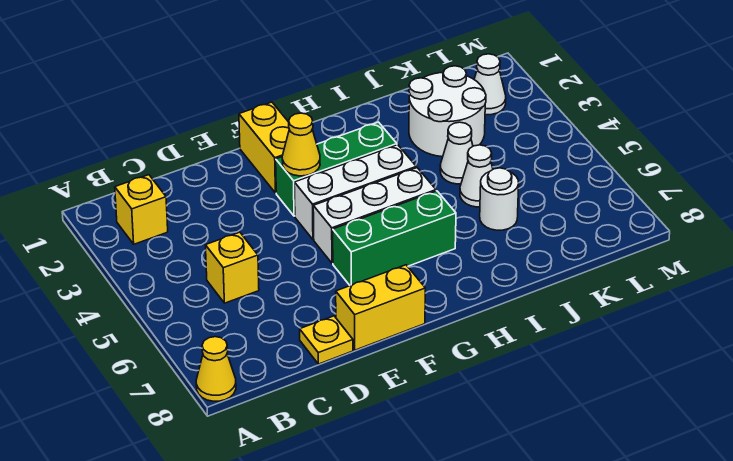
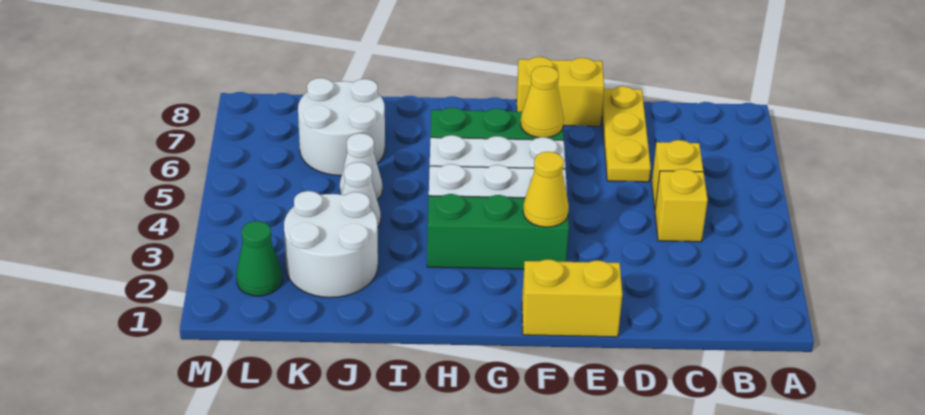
yellow 1x1 cone [196,337,236,401] -> yellow 1x1 cone moved to [521,66,564,138]
yellow 1x1 brick [115,175,168,244] -> yellow 1x1 brick moved to [655,169,708,242]
yellow 1x1 plate [300,316,353,364] -> yellow 1x3 plate [602,86,651,182]
yellow 1x2 brick [239,102,289,193] -> yellow 1x2 brick turned to [522,260,622,337]
white 1x1 round brick [480,168,519,230] -> white 2x2 round brick [298,78,385,176]
white 1x1 cone [474,54,506,115] -> green 1x1 cone [236,221,282,296]

